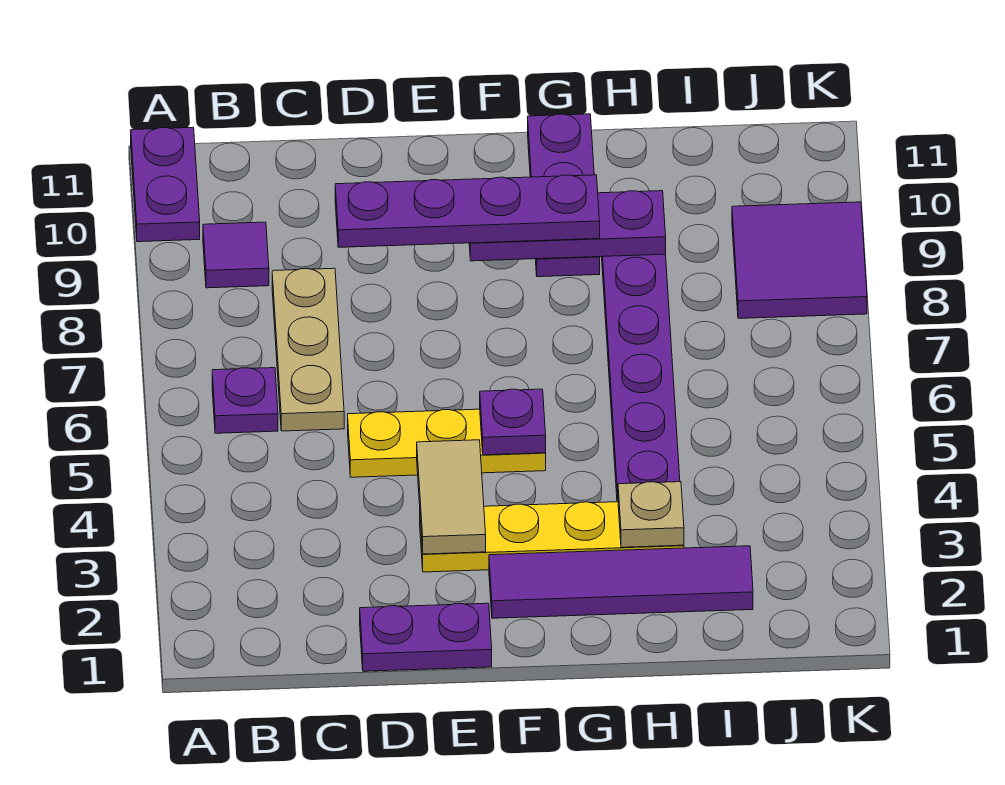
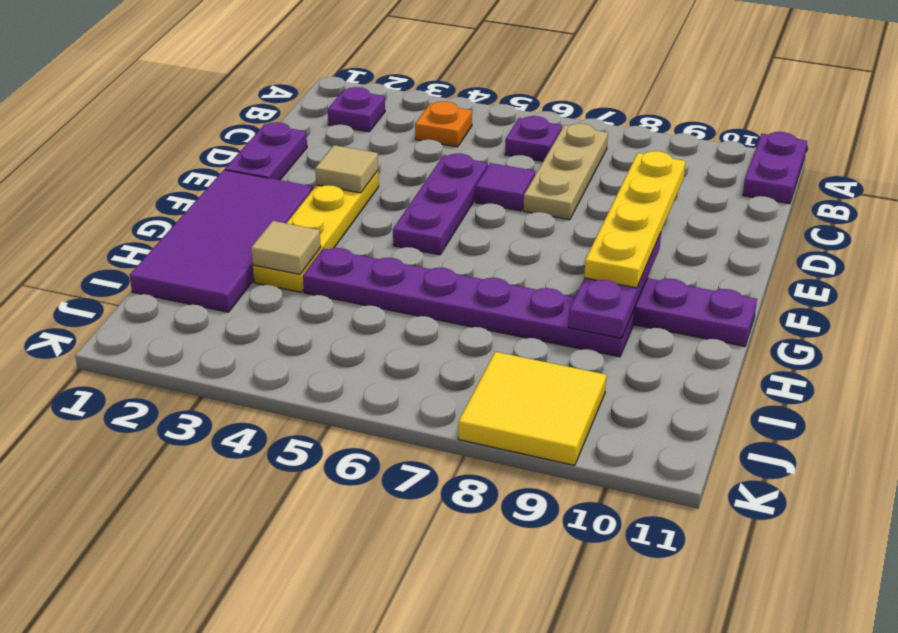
purple 1x2 plate [131,127,200,242] -> purple 1x2 plate turned to [743,132,807,204]
none -> orange 1x1 plate [415,101,472,147]
purple 1x1 tile [203,222,269,288] -> purple 1x1 tile moved to [475,163,535,211]
tan 1x3 plate [272,268,344,431] -> tan 1x3 plate turned to [523,124,608,220]
yellow 1x3 plate [348,409,546,477] -> purple 1x3 plate [393,153,488,255]
purple 1x4 plate [335,175,600,247] -> yellow 1x4 plate [584,151,686,288]
tan 1x2 tile [417,440,486,554] -> tan 1x1 tile [315,145,378,193]
purple 1x4 tile [489,546,753,618] -> purple 2x4 tile [130,170,313,312]
purple 1x1 plate [480,389,546,455] -> purple 1x1 plate moved to [328,87,385,132]
tan 1x1 plate [618,482,684,547] -> tan 1x1 tile [251,221,321,274]
purple 2x2 tile [732,202,867,318] -> yellow 2x2 tile [458,352,606,465]

